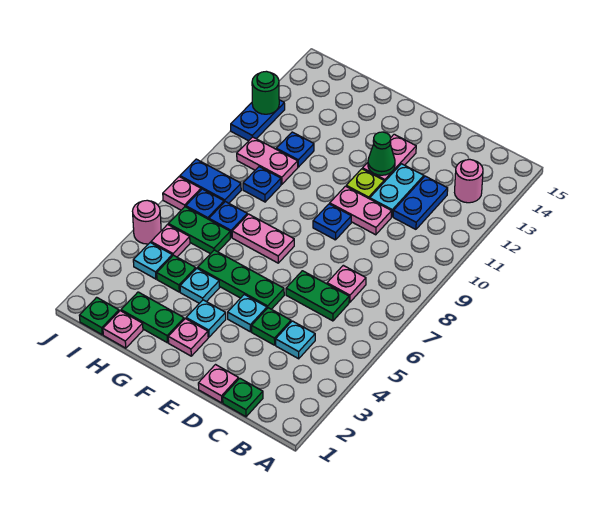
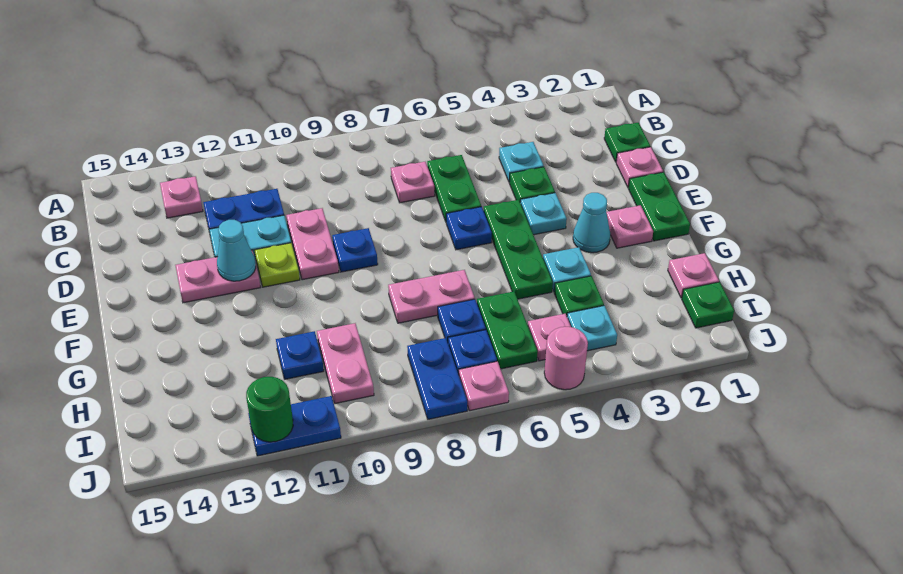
pink 1x1 round brick [455,160,483,203] -> pink 1x1 plate [160,176,203,218]
green 1x1 cone [368,132,395,175] -> cyan 1x1 cone [217,220,256,281]
cyan 1x1 plate [186,300,226,337] -> cyan 1x1 cone [573,193,611,253]
pink 1x2 plate [232,214,294,263] -> pink 1x2 plate turned to [388,270,475,323]
green 1x2 plate [121,292,184,343] -> green 1x2 plate moved to [629,172,690,241]
blue 1x1 plate [243,167,281,202] -> blue 1x1 plate moved to [446,207,492,250]

